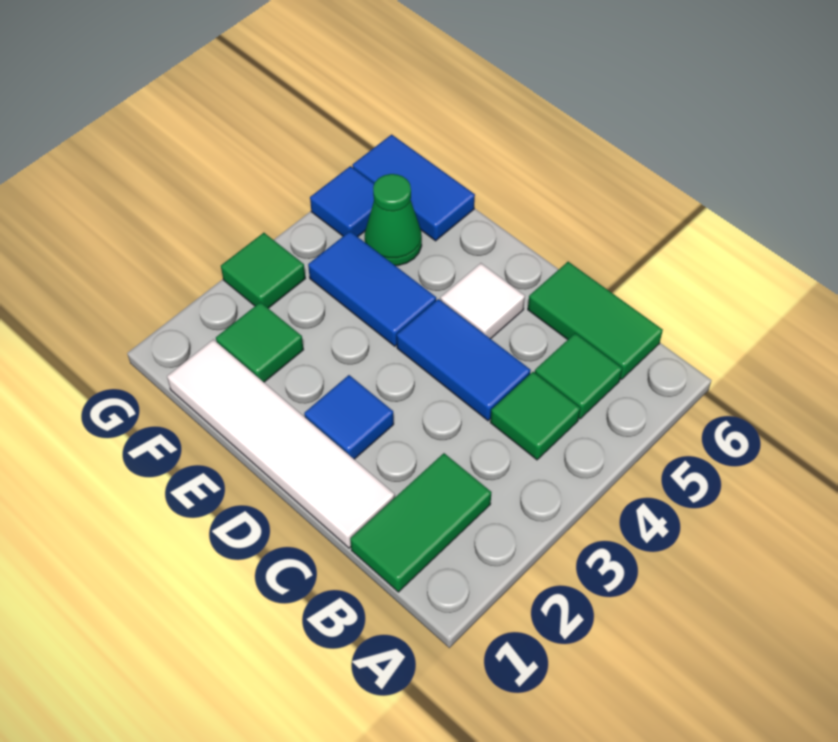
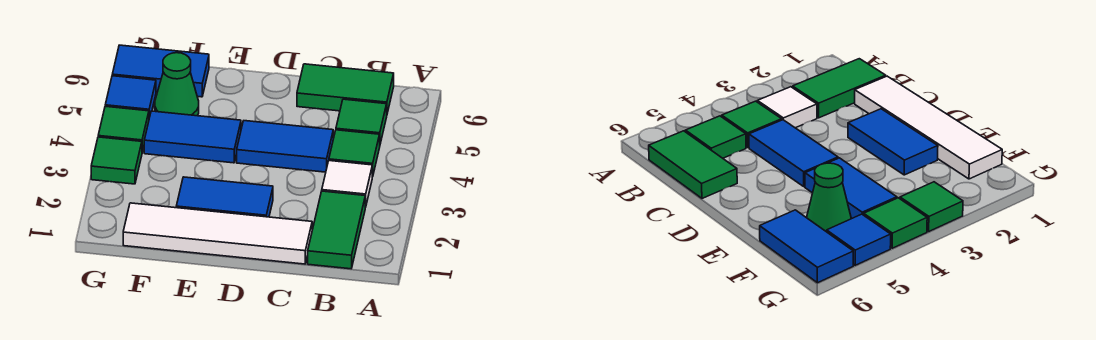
blue 1x1 tile [304,375,394,459] -> blue 1x2 tile [176,177,273,217]
white 1x1 tile [440,263,525,339] -> white 1x1 tile moved to [322,161,372,207]
green 1x1 tile [216,302,303,382] -> green 1x1 tile moved to [98,106,149,152]

